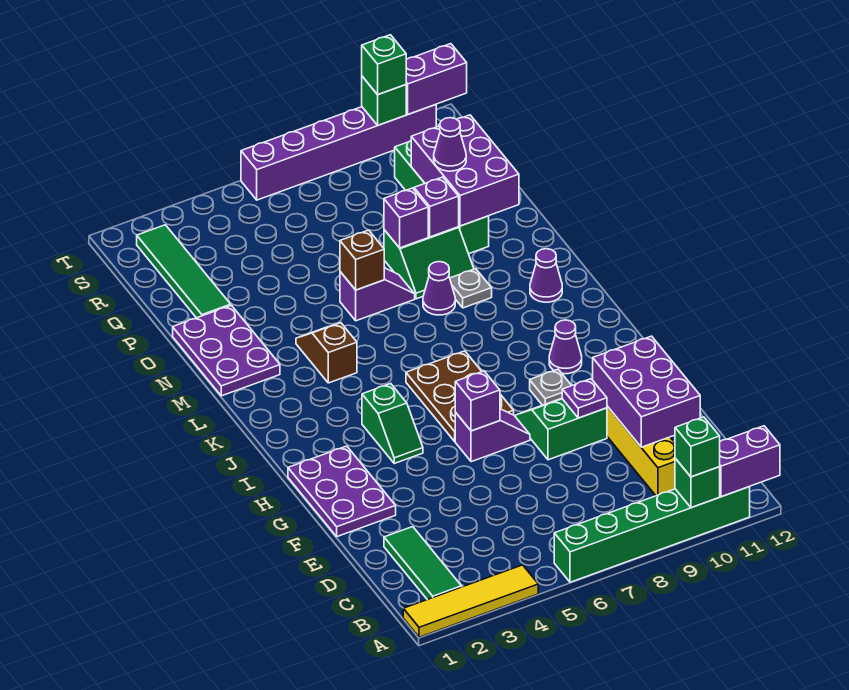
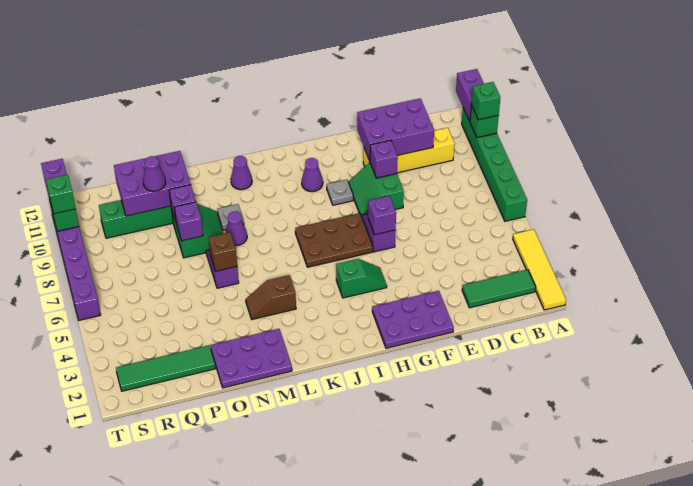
purple 1x1 plate [562,379,607,418] -> purple 1x1 brick [370,140,398,178]

